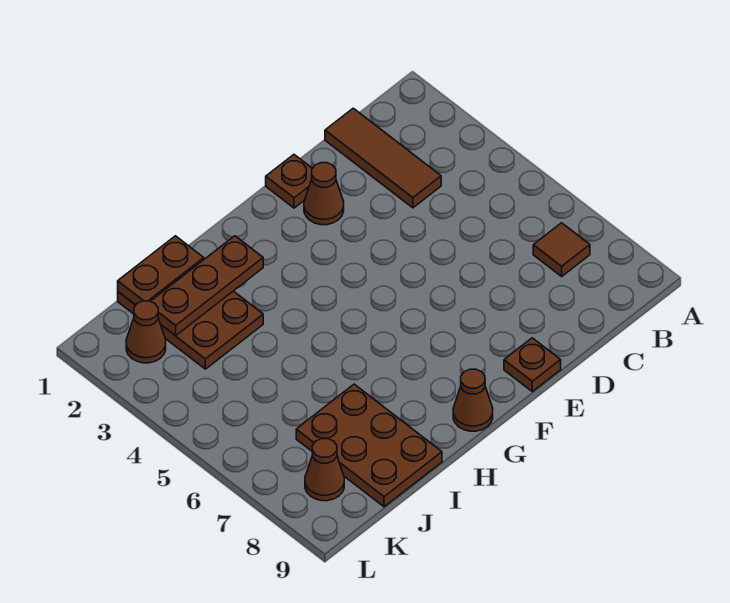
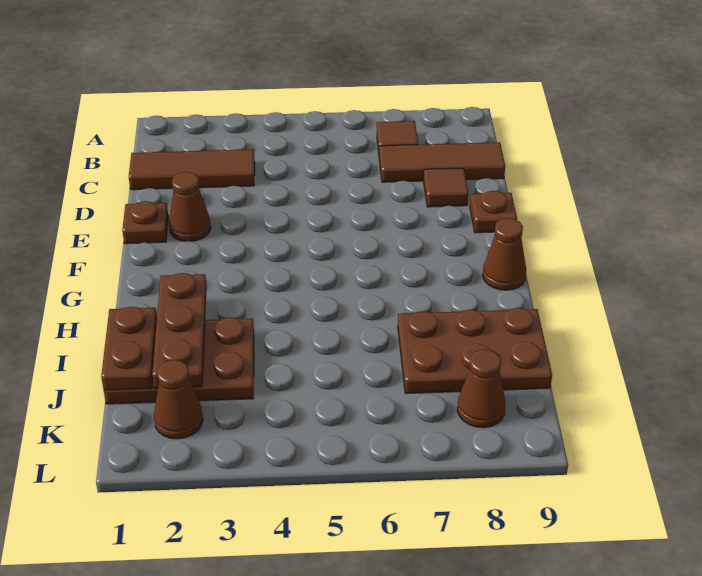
none -> brown 1x3 tile [379,142,505,182]
none -> brown 1x1 tile [424,168,468,207]

